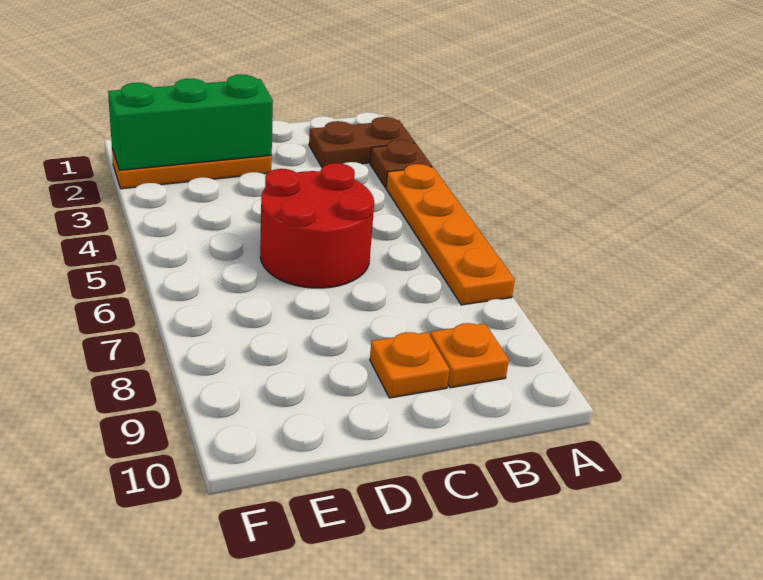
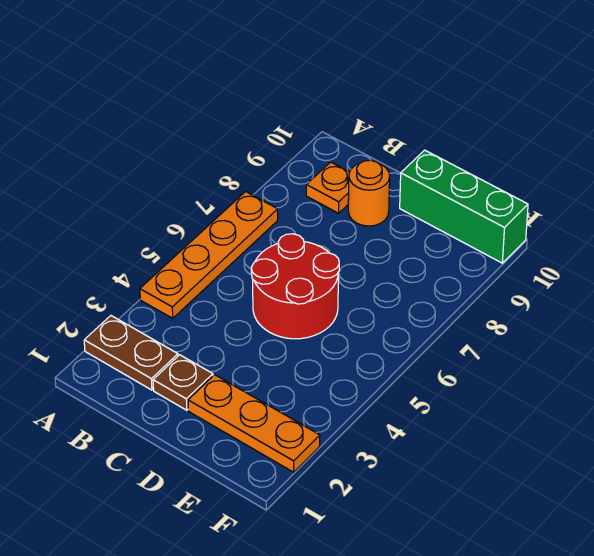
brown 1x1 plate [370,140,432,188] -> brown 1x1 plate moved to [153,355,213,410]
orange 1x1 plate [370,332,450,398] -> orange 1x1 round brick [348,160,390,226]
green 1x3 brick [108,75,273,170] -> green 1x3 brick moved to [400,150,528,263]

